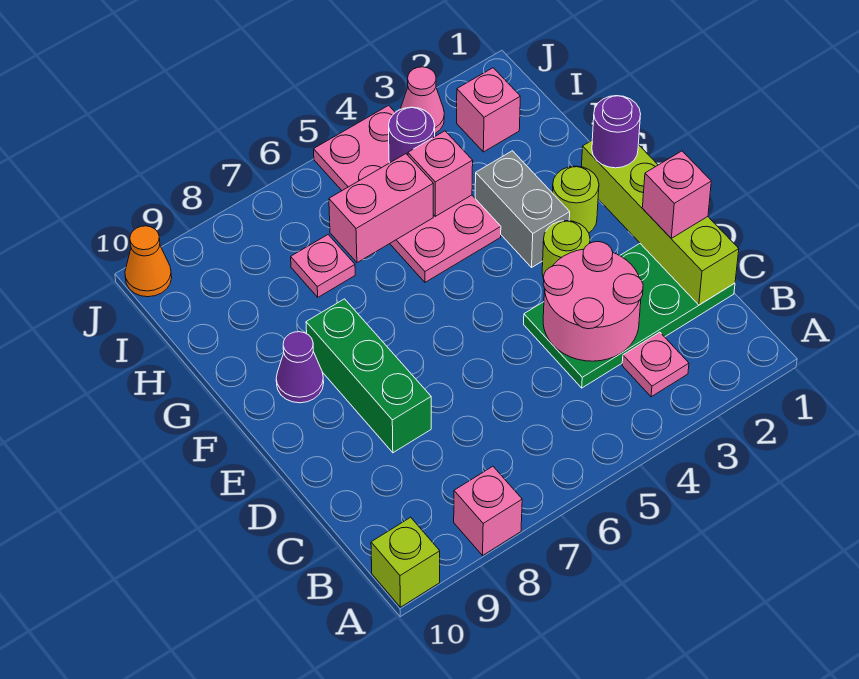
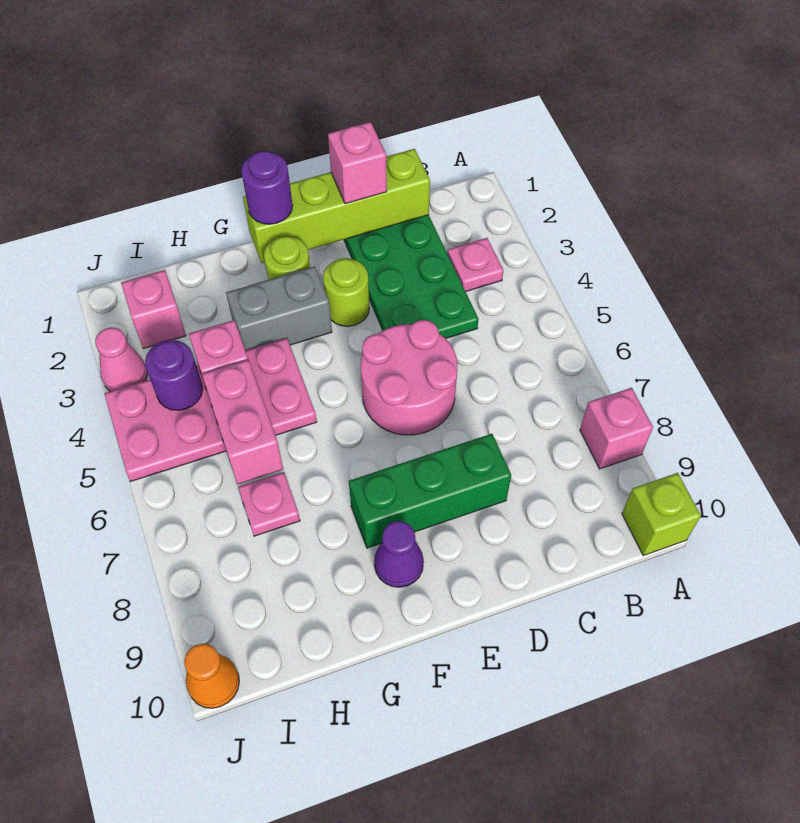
pink 2x2 round brick [543,242,643,361] -> pink 2x2 round brick moved to [361,320,458,435]

